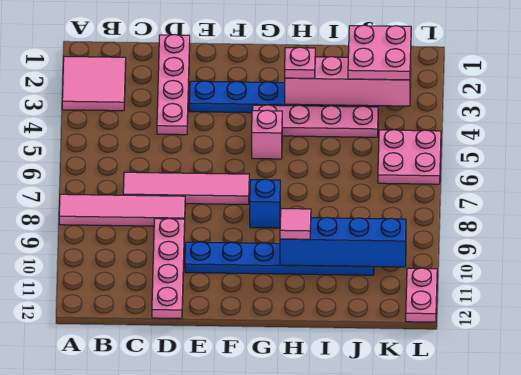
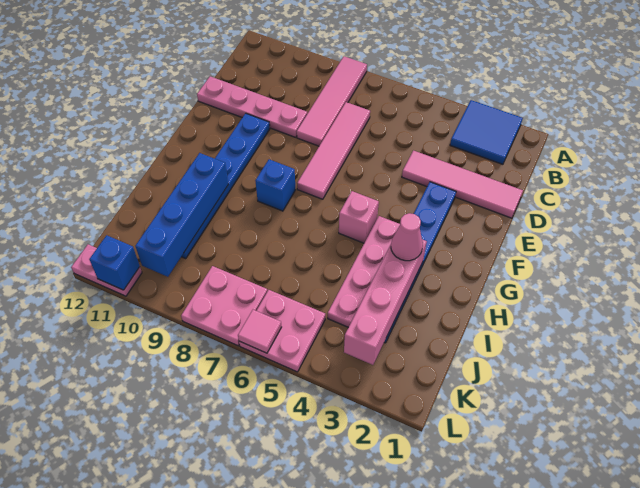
pink 2x2 tile [62,56,126,111] -> blue 2x2 tile [450,100,523,164]
pink 1x4 plate [157,35,190,135] -> pink 1x4 tile [402,151,523,218]
pink 1x1 plate [285,47,315,78] -> pink 1x1 cone [391,213,423,261]
pink 1x1 tile [280,209,311,239] -> pink 1x1 tile moved to [238,310,281,353]
pink 2x2 plate [348,25,411,80] -> pink 2x2 plate moved to [181,266,267,346]
none -> blue 1x1 brick [89,235,140,290]

